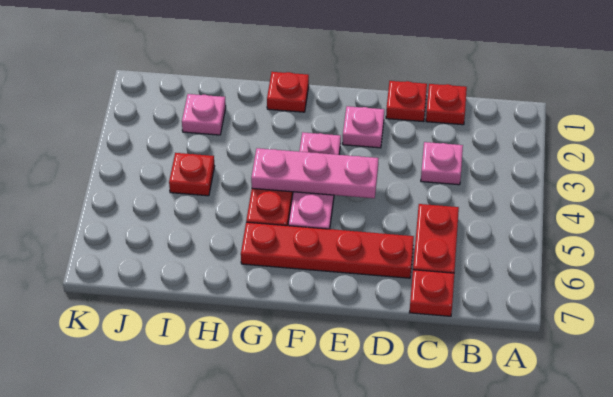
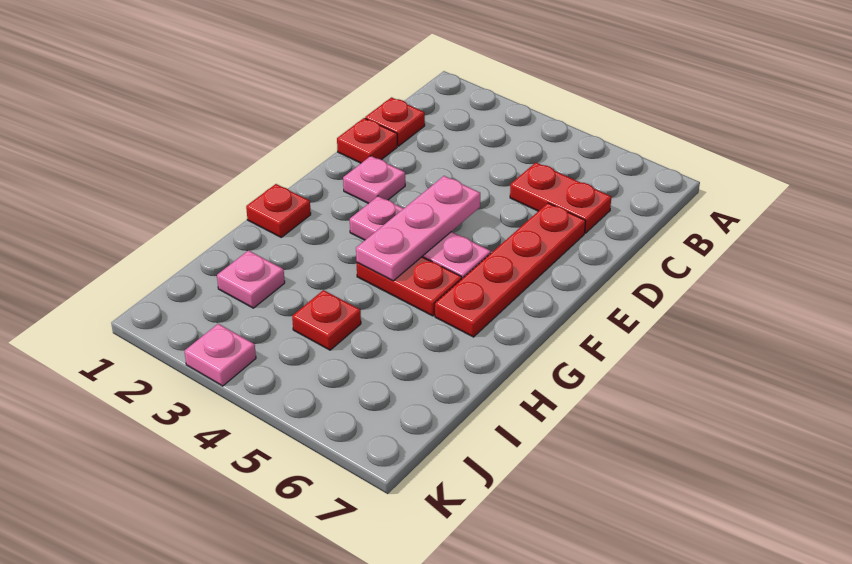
pink 1x1 plate [421,142,463,185] -> pink 1x1 plate moved to [185,324,256,386]
red 1x1 plate [409,270,454,316] -> none

